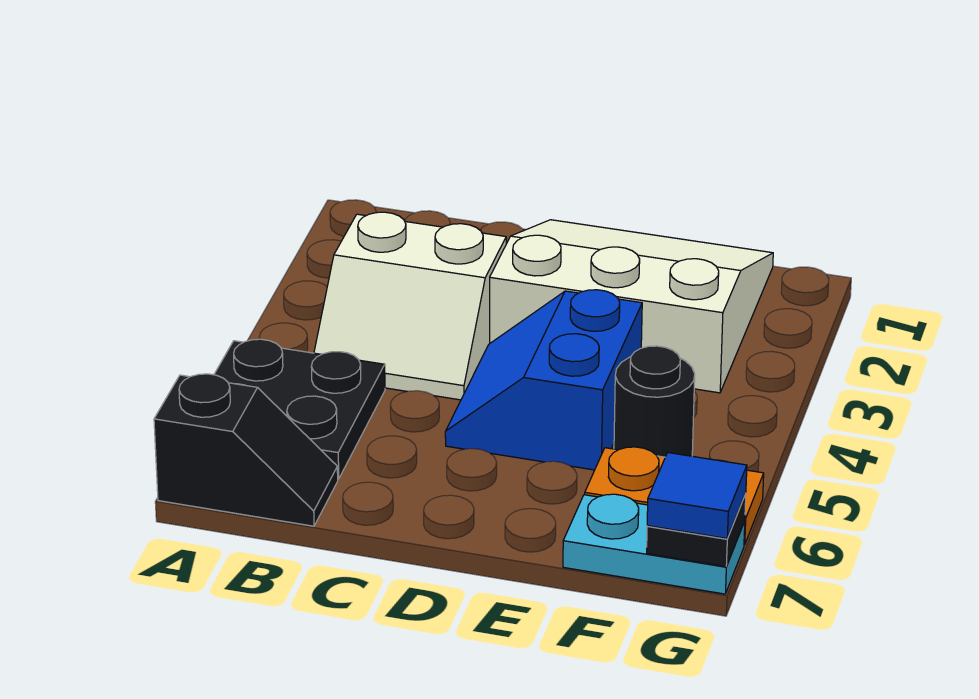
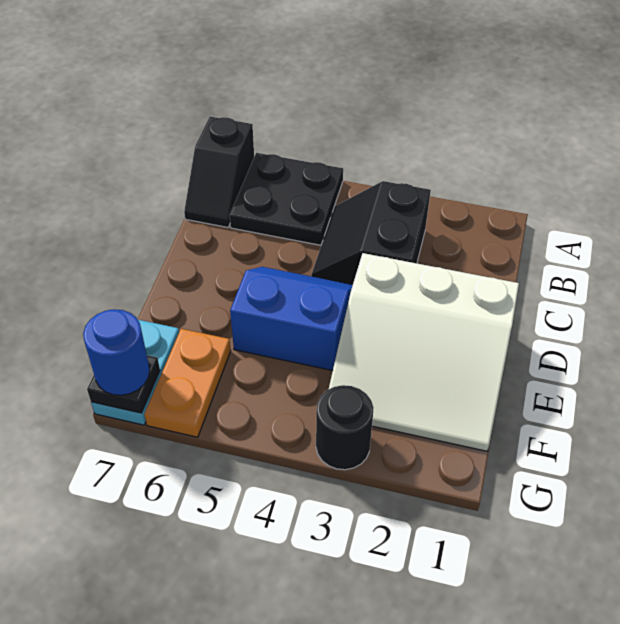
white 2x2 slope [314,212,506,400] -> black 2x2 slope [311,181,431,285]
white 3x3 slope [490,220,773,393] -> white 3x3 slope turned to [329,253,519,451]
black 1x1 round brick [614,346,695,457] -> black 1x1 round brick moved to [316,385,374,470]
blue 1x1 tile [647,453,747,539] -> blue 1x1 round brick [83,309,150,395]

